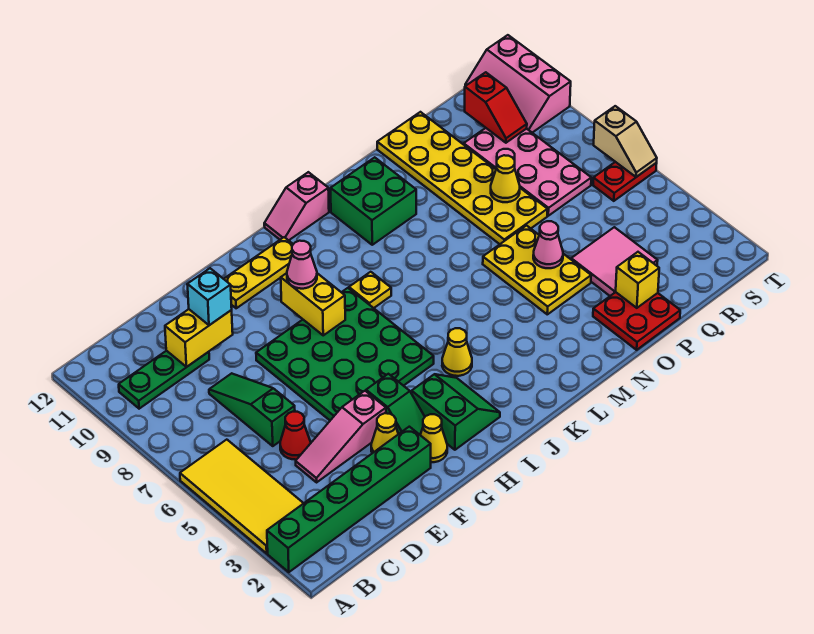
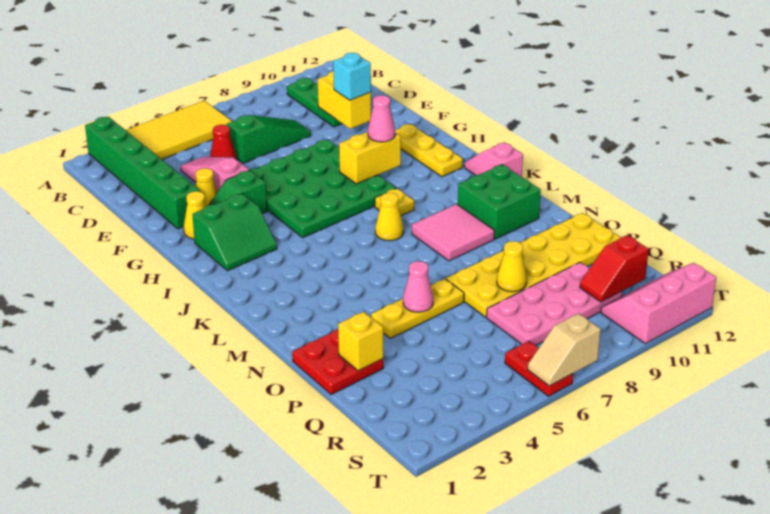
yellow 1x1 cone [442,328,472,376] -> yellow 1x1 cone moved to [375,193,404,241]
yellow 2x3 plate [483,226,591,314] -> yellow 1x3 plate [371,279,464,338]
pink 2x2 tile [571,227,658,296] -> pink 2x2 tile moved to [412,204,494,261]

